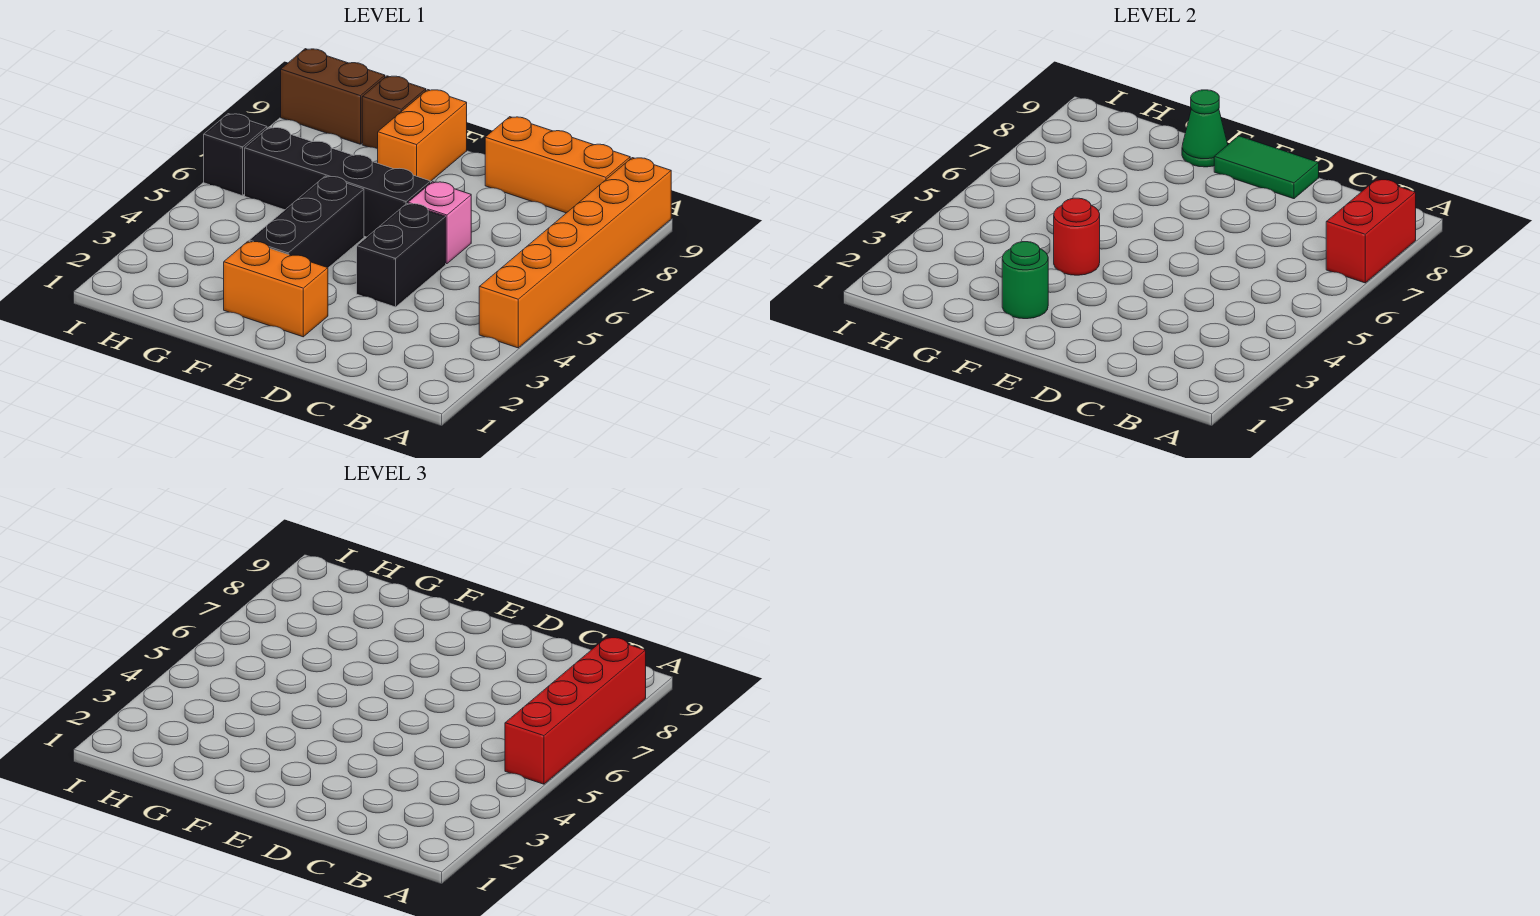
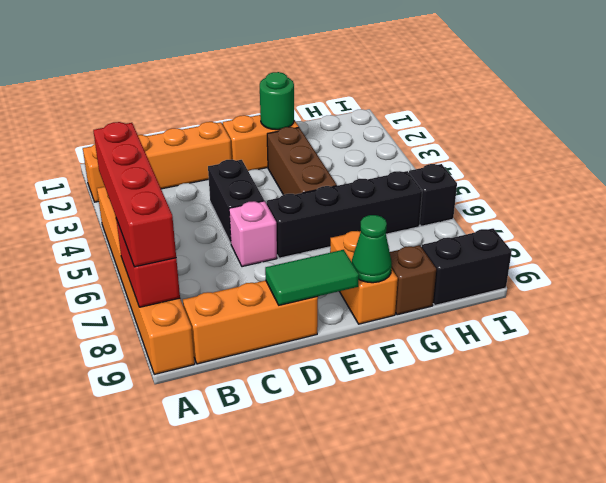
none -> orange 1x4 brick [83,122,232,202]
black 1x3 brick [249,176,364,268] -> brown 1x3 brick [267,127,337,195]
red 1x1 round brick [1054,198,1100,275] -> none
brown 1x2 brick [281,49,385,144] -> black 1x2 brick [422,228,512,305]

